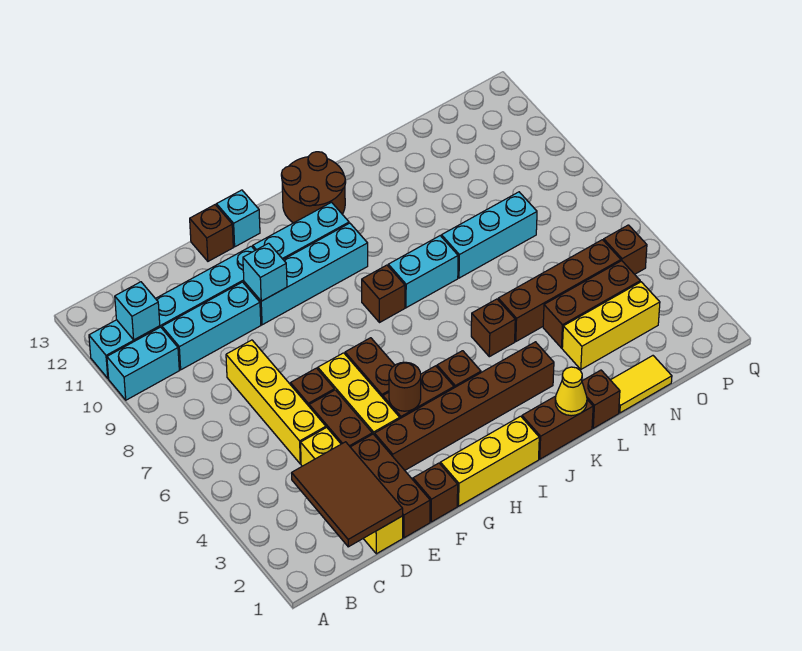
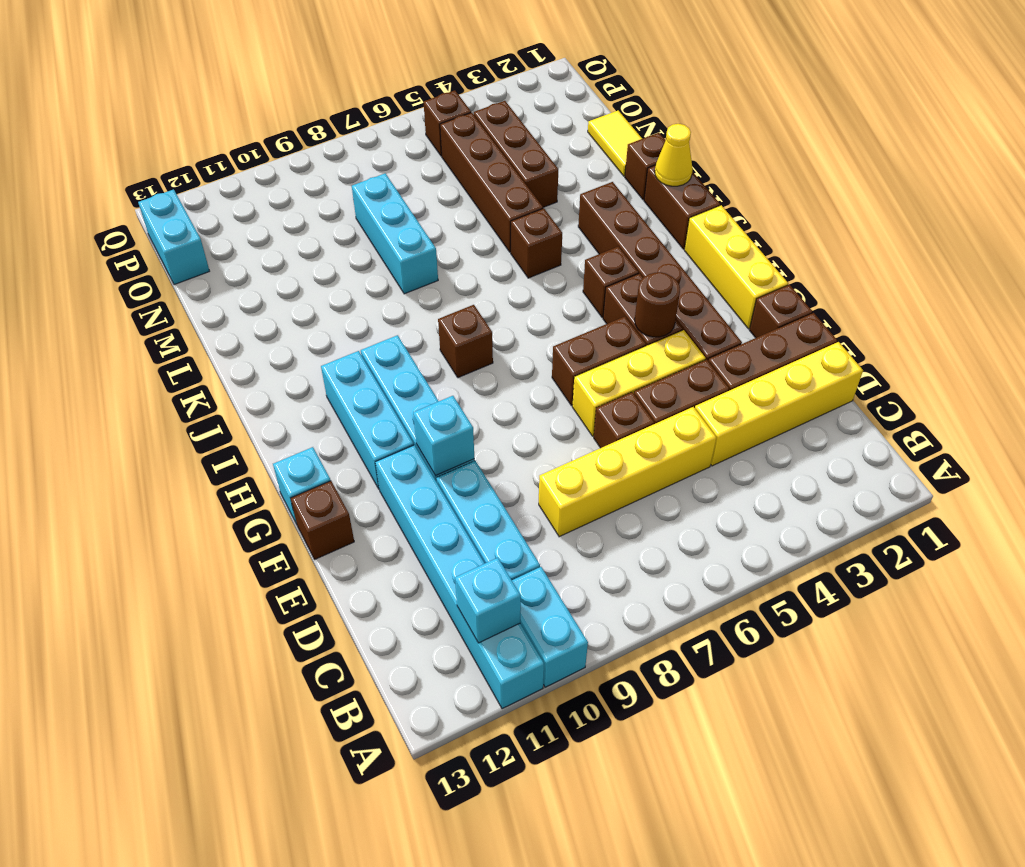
brown 2x3 tile [292,442,403,547] -> none
brown 2x2 round brick [281,152,346,223] -> none
cyan 1x2 brick [388,236,458,308] -> cyan 1x2 brick moved to [138,189,209,285]
yellow 1x3 brick [562,282,660,369] -> none

